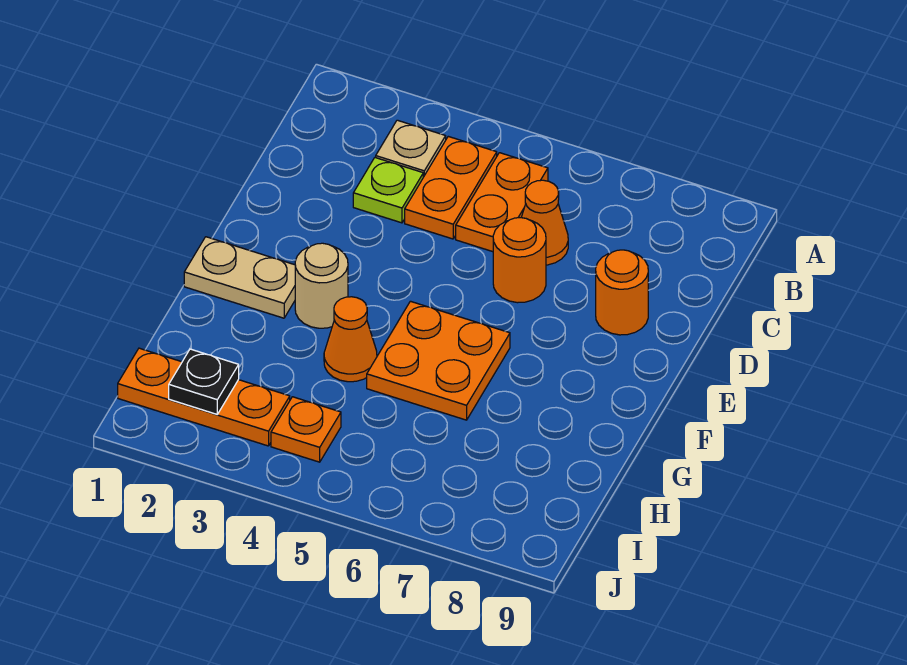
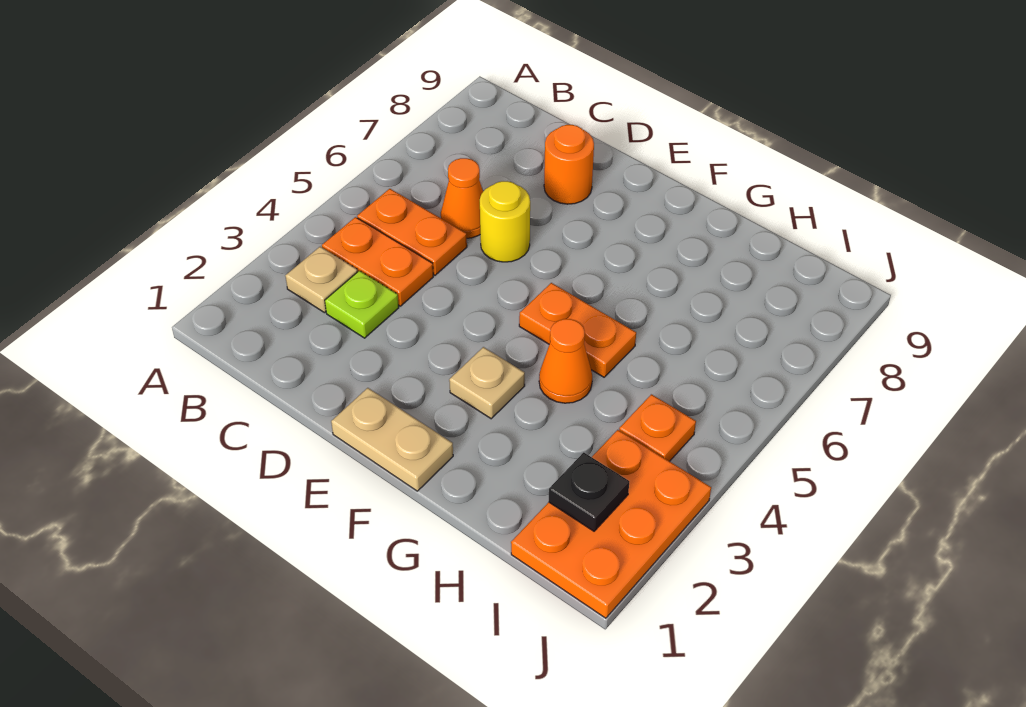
orange 1x1 round brick [493,218,546,303] -> yellow 1x1 round brick [480,181,530,262]
tan 1x2 plate [184,237,295,318] -> tan 1x2 plate turned to [331,388,453,491]
tan 1x1 round brick [295,243,348,328] -> tan 1x1 plate [449,347,525,419]
orange 2x2 plate [367,301,510,420] -> orange 1x2 plate [519,283,636,377]
orange 1x3 plate [118,348,290,446] -> orange 2x3 plate [511,430,711,618]

